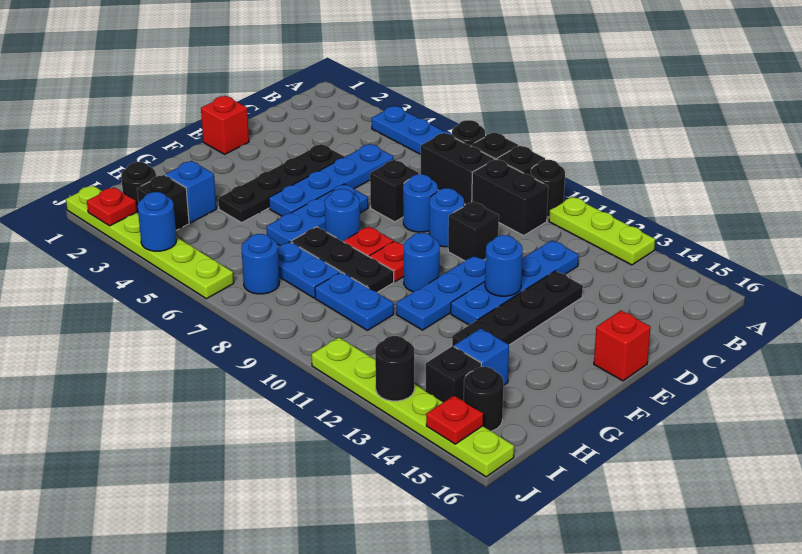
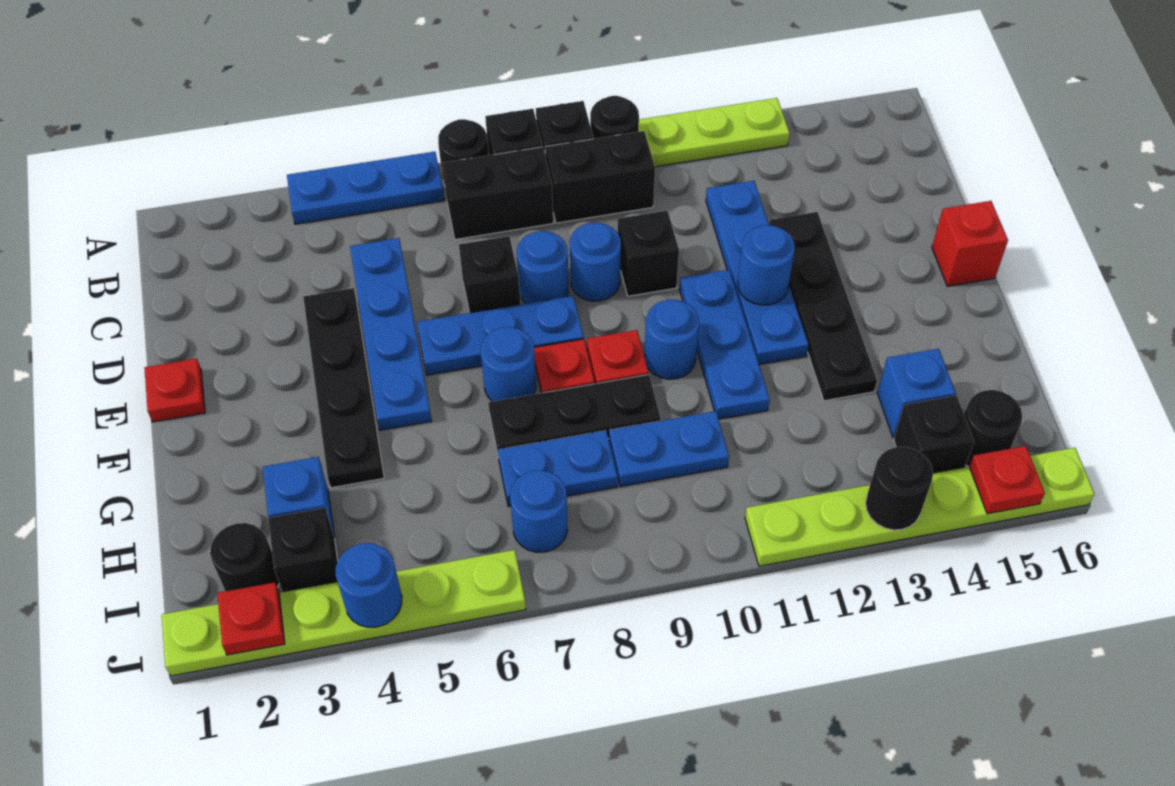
red 1x1 brick [201,96,249,154] -> red 1x1 plate [145,359,205,422]
blue 1x3 plate [266,184,368,245] -> blue 1x3 plate turned to [417,296,584,375]

